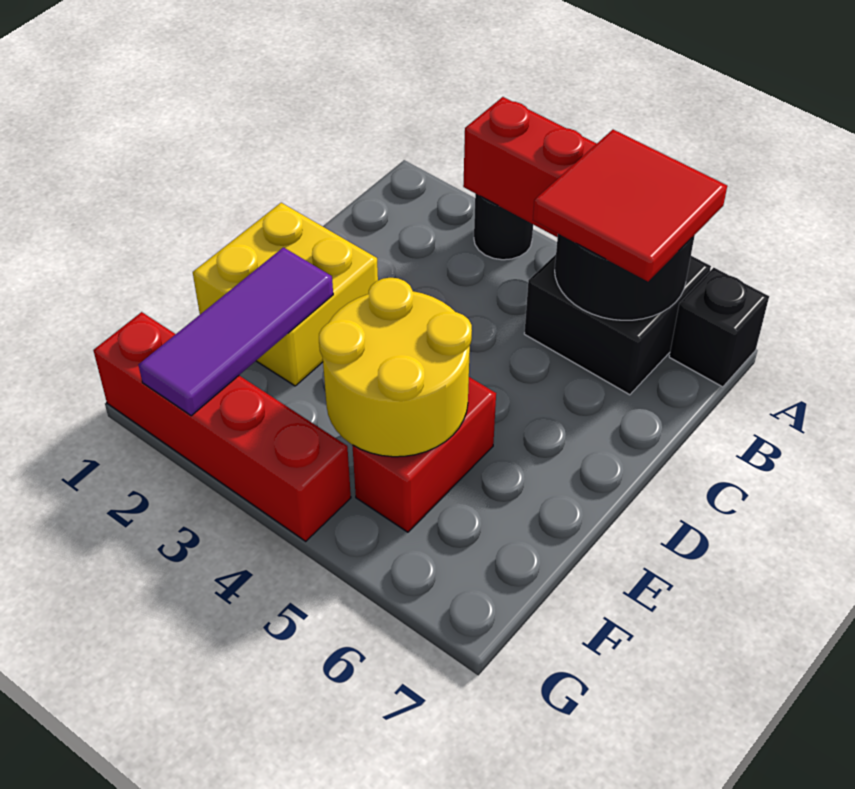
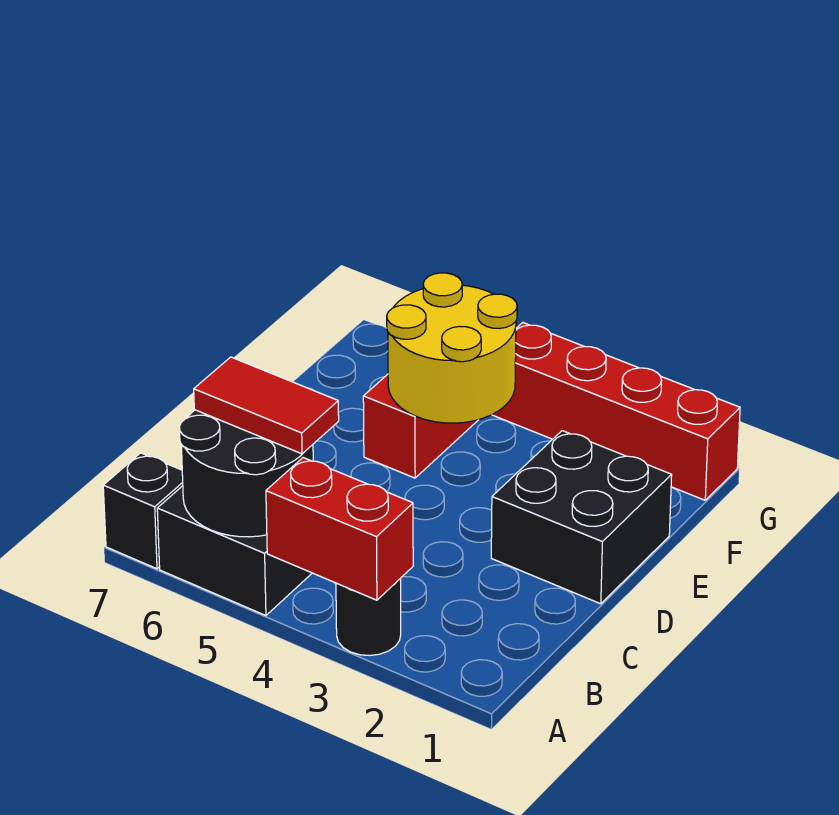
red 2x2 tile [533,130,727,281] -> red 1x2 tile [194,357,339,454]
yellow 2x2 brick [193,203,378,386] -> black 2x2 brick [491,431,672,604]
purple 1x3 tile [139,247,333,416] -> none

